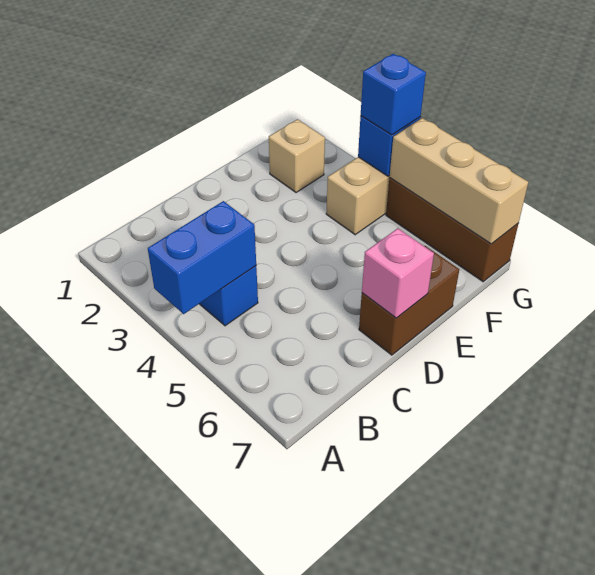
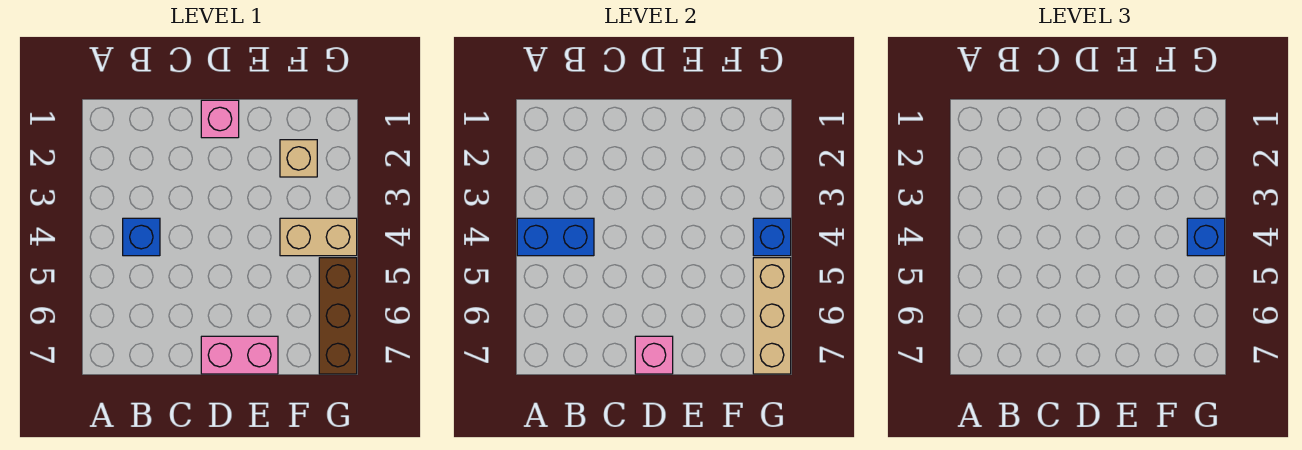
none -> pink 1x1 brick [201,100,239,138]
brown 1x2 brick [359,246,459,355] -> pink 1x2 brick [201,336,278,374]

